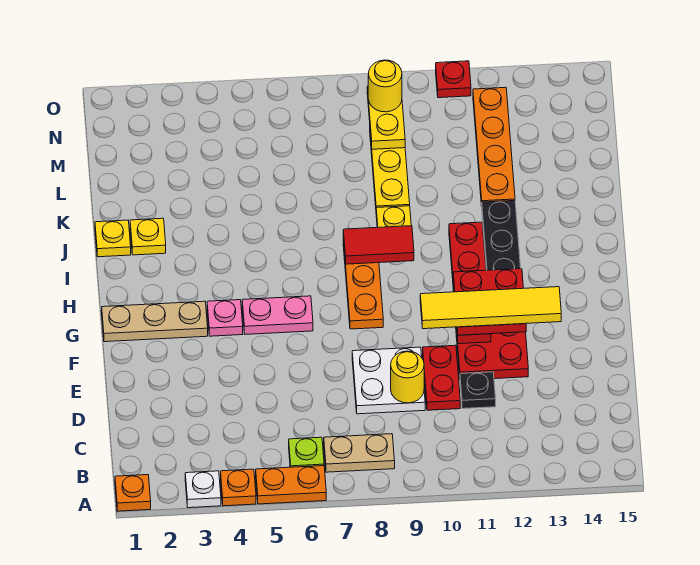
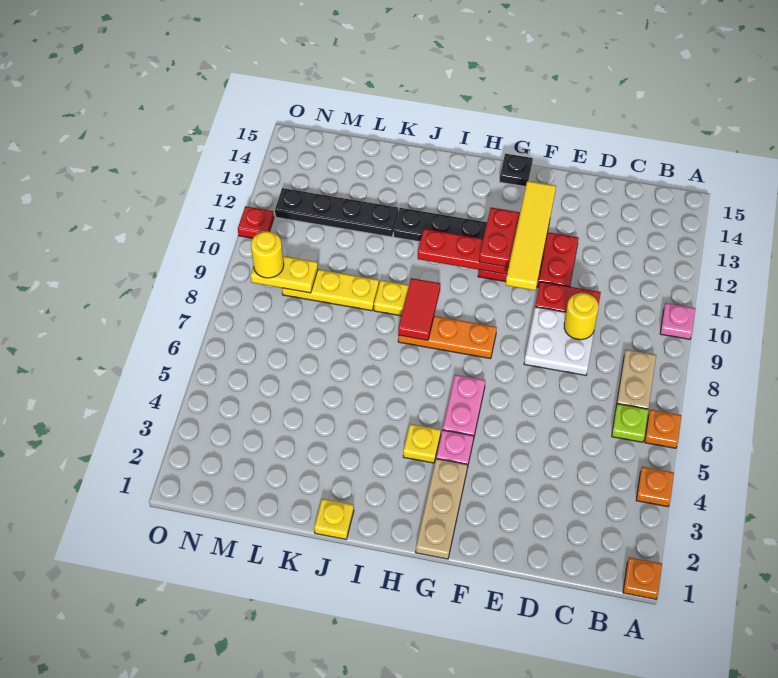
white 1x1 plate [185,471,221,508] -> none
orange 1x2 plate [256,466,326,504] -> orange 1x1 plate [645,410,682,448]
none -> pink 1x1 plate [660,303,695,339]
black 1x1 plate [460,372,496,409] -> black 1x1 plate moved to [500,154,533,187]
yellow 1x1 plate [130,218,166,255] -> yellow 1x1 plate moved to [403,424,441,463]
orange 1x4 plate [473,87,515,206] -> black 1x4 plate [275,188,398,237]

